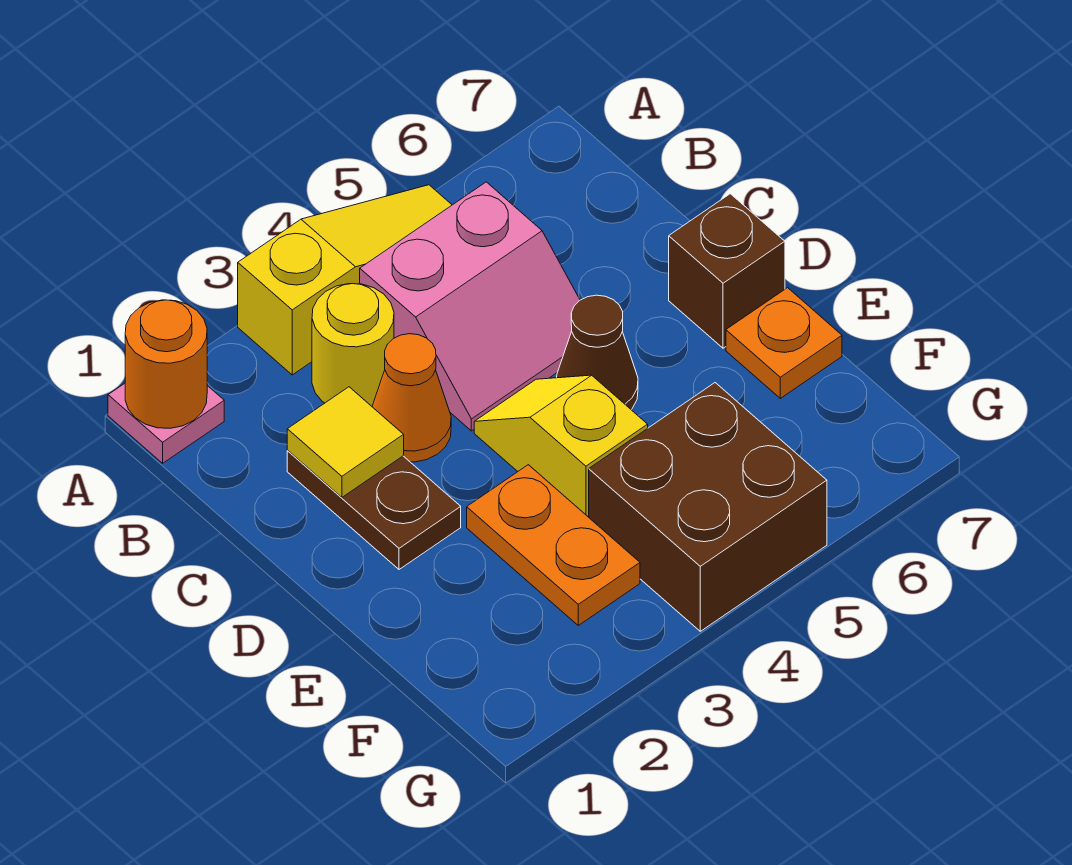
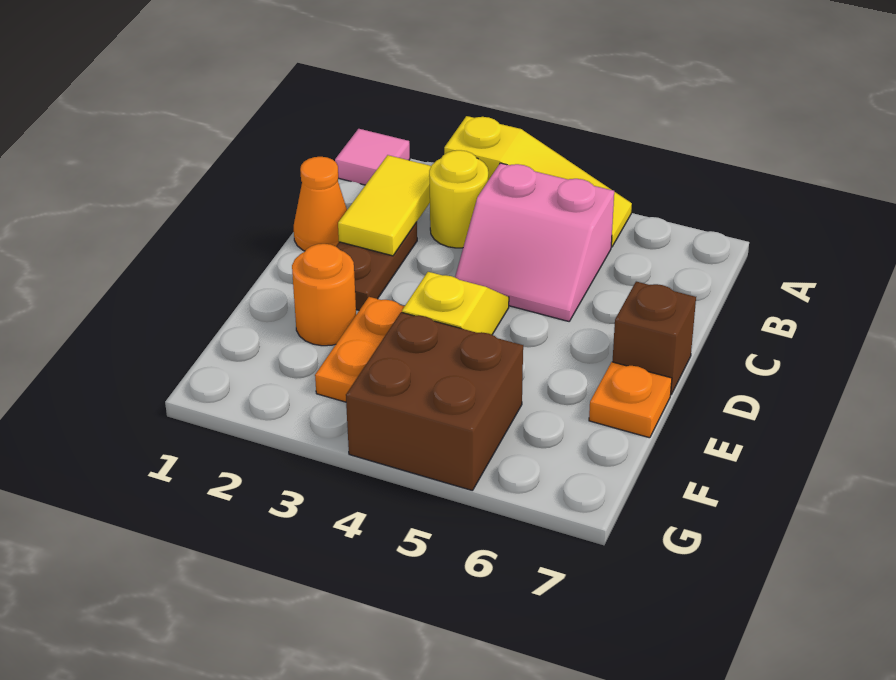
pink 1x1 plate [108,383,224,463] -> pink 1x1 tile [335,129,410,185]
orange 1x1 round brick [125,300,207,428] -> orange 1x1 round brick moved to [292,244,356,346]
yellow 1x1 tile [287,387,404,497] -> yellow 1x2 tile [338,155,431,256]
orange 1x1 cone [372,334,451,462] -> orange 1x1 cone moved to [294,157,347,251]
brown 1x1 cone [557,295,638,409] -> none

